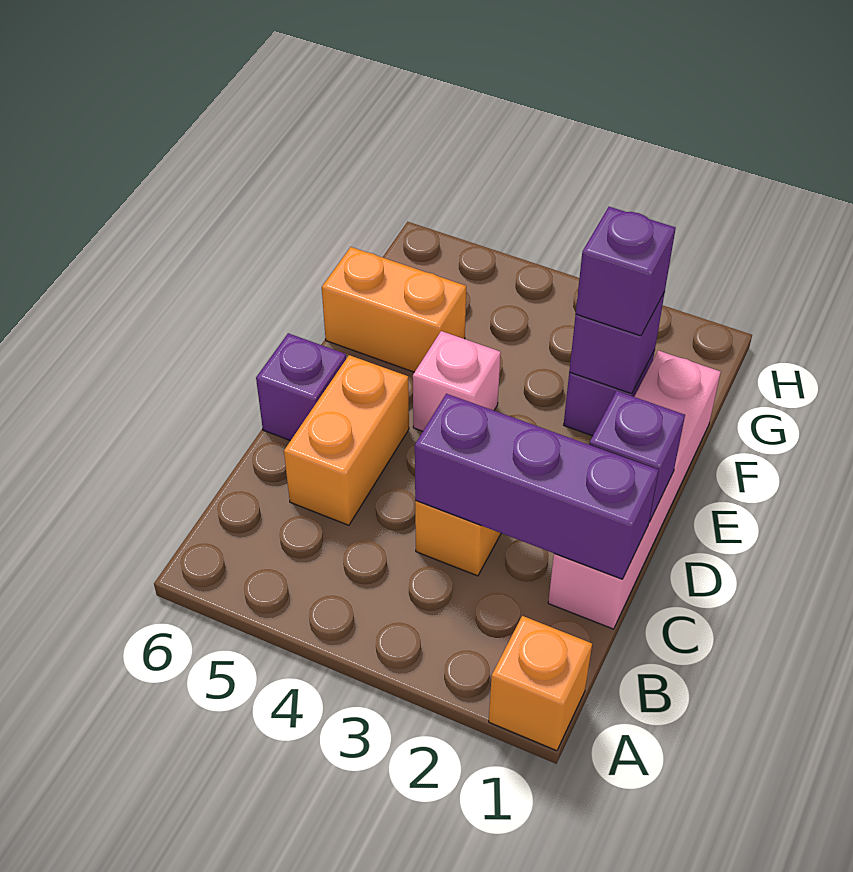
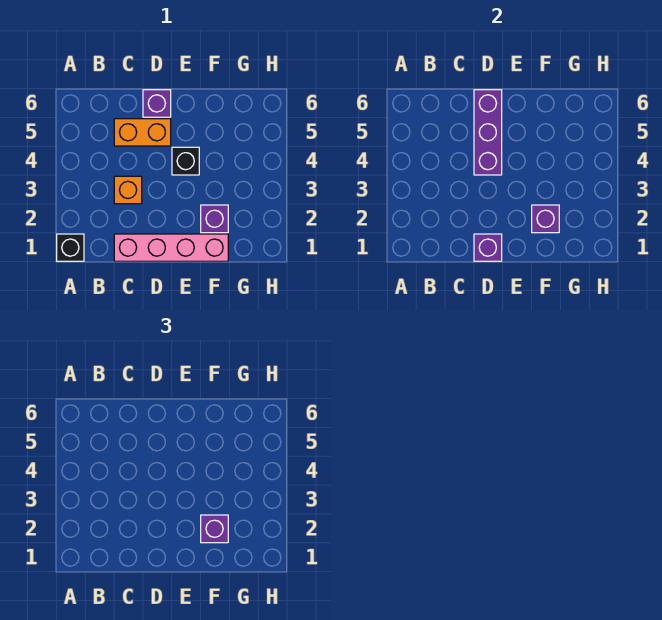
orange 1x1 brick [489,616,592,751] -> black 1x1 brick [57,234,84,261]
purple 1x3 brick [415,394,659,579] -> purple 1x3 brick moved to [474,90,502,175]
pink 1x1 brick [413,331,501,431] -> black 1x1 brick [172,147,199,175]
orange 1x2 brick [322,247,466,372] -> none

